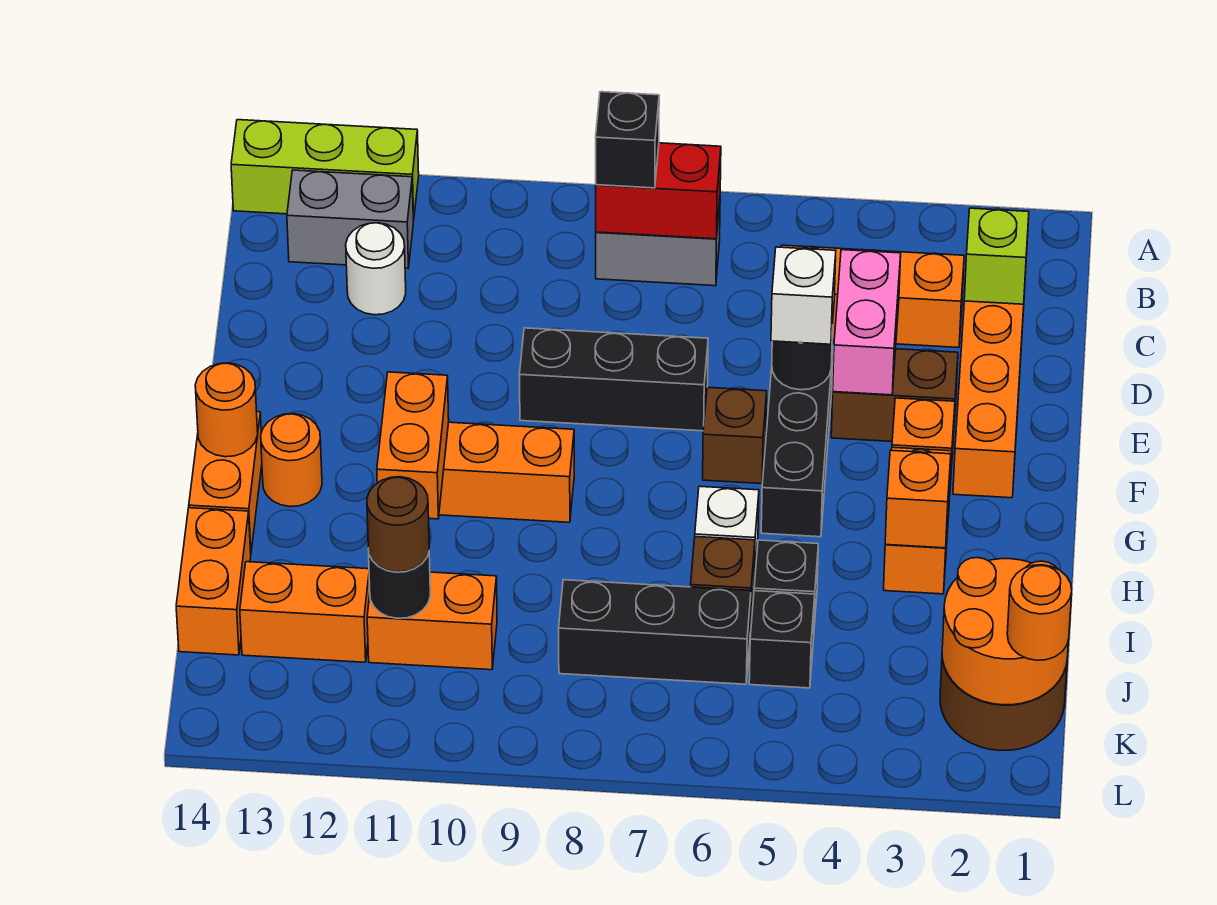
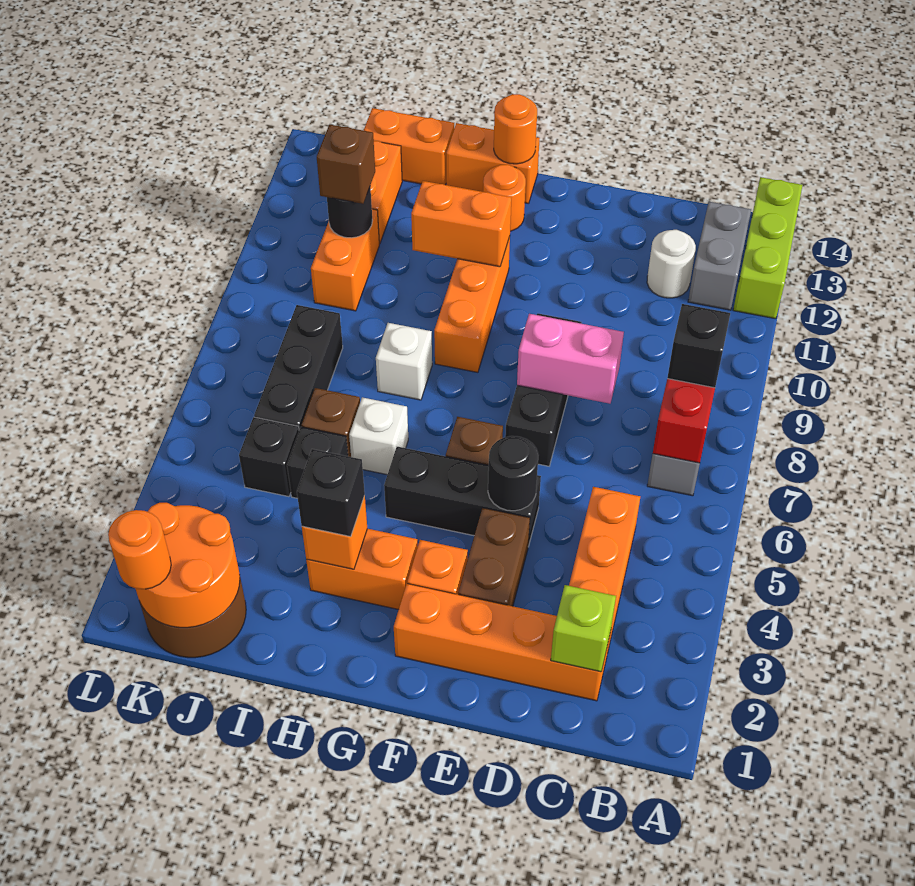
pink 1x2 brick [833,250,901,395] -> pink 1x2 brick moved to [517,314,624,404]
white 1x1 brick [771,247,836,344] -> white 1x1 brick moved to [376,323,432,400]
none -> black 1x1 brick [297,449,365,537]
brown 1x1 round brick [367,477,429,572] -> brown 1x1 brick [317,125,375,204]

